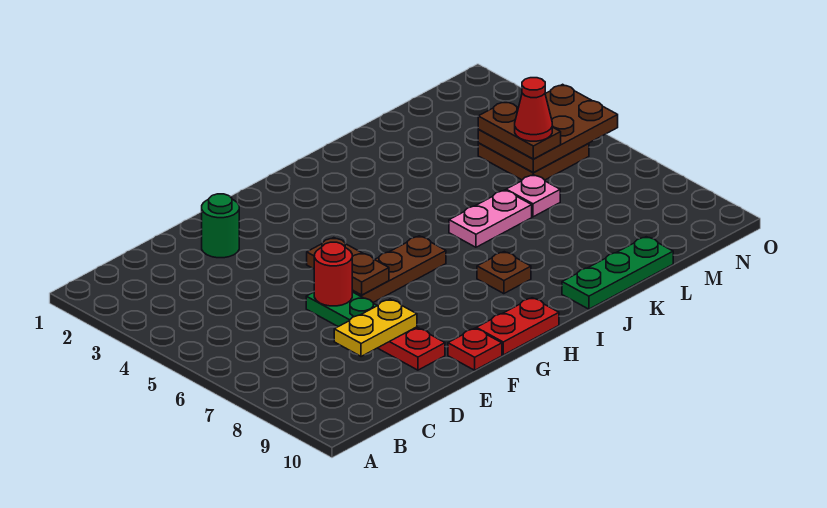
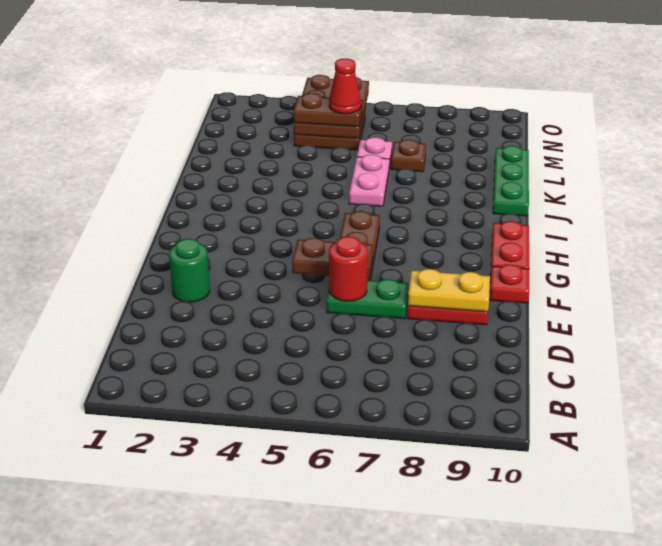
yellow 1x2 plate [334,299,417,357] -> yellow 1x2 plate turned to [408,269,490,312]
brown 1x1 plate [477,252,531,294] -> brown 1x1 plate moved to [391,139,426,172]

